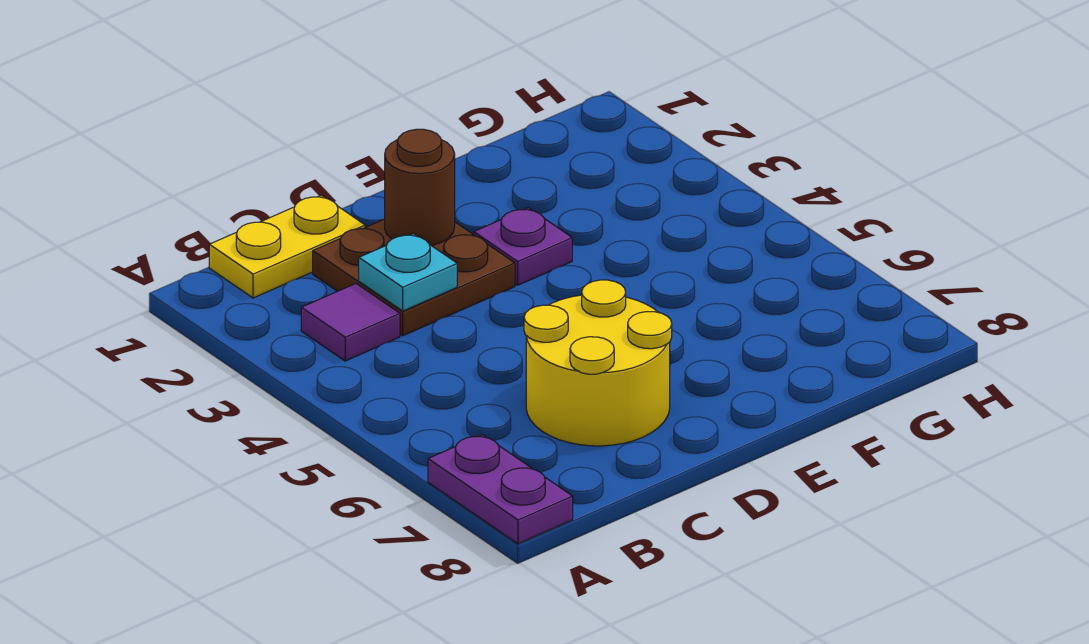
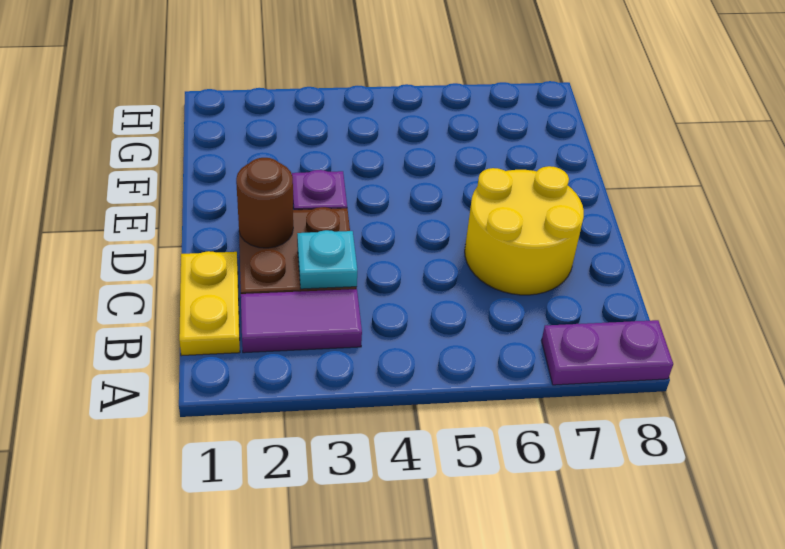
purple 1x1 tile [301,284,400,361] -> purple 1x2 tile [241,289,362,353]

